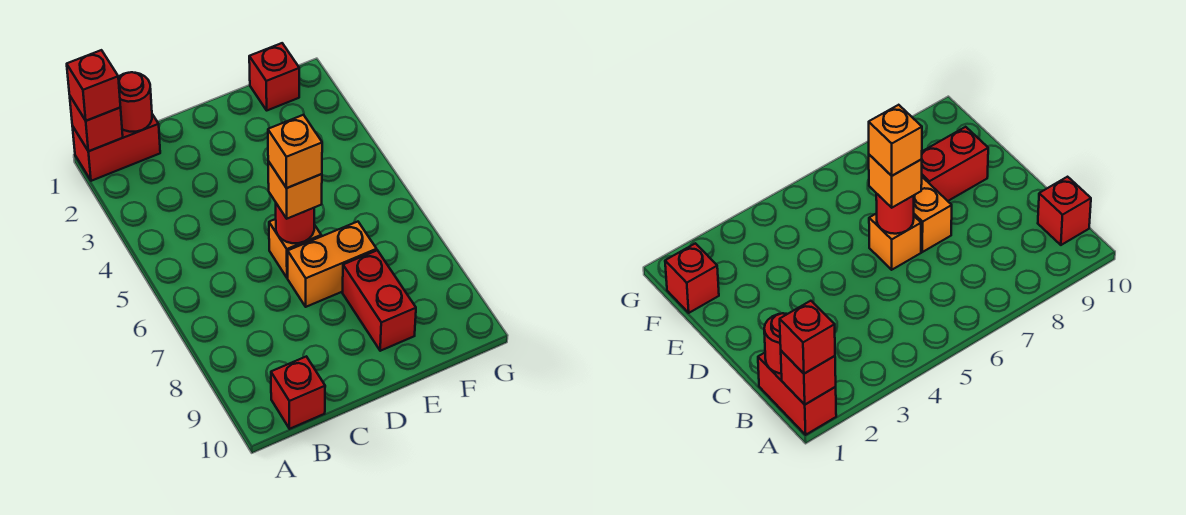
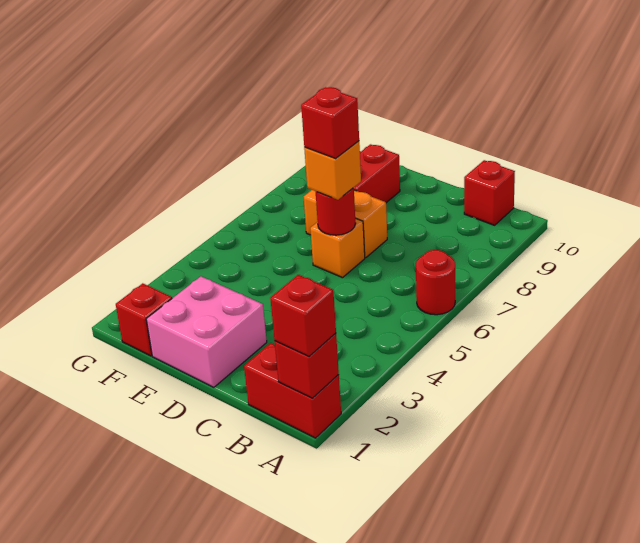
red 1x1 round brick [118,72,152,132] -> red 1x1 round brick moved to [416,250,455,315]
none -> pink 2x2 brick [146,276,267,387]
orange 1x1 brick [268,115,322,188] -> red 1x1 brick [301,87,359,158]

